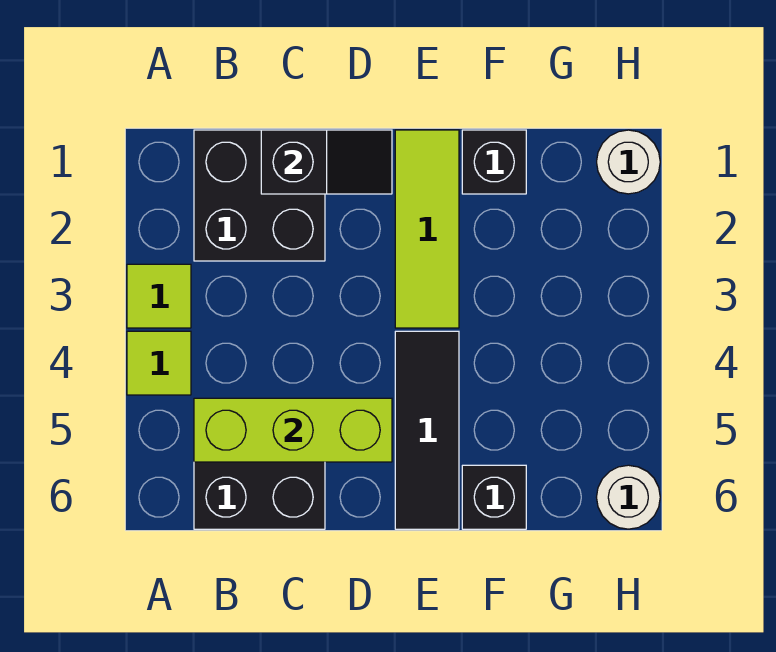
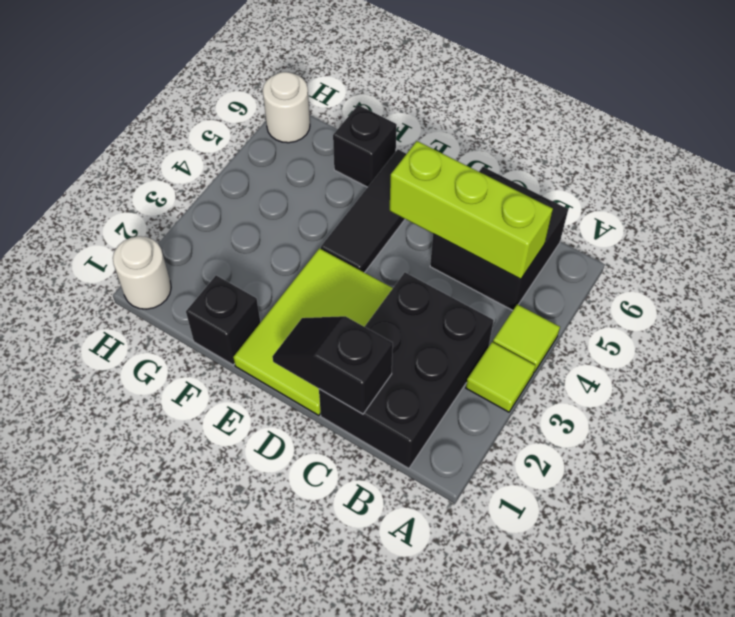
black 2x2 brick [194,130,325,261] -> black 2x3 brick [319,273,494,468]
lime 1x3 tile [395,130,459,328] -> lime 2x3 tile [233,248,393,415]

